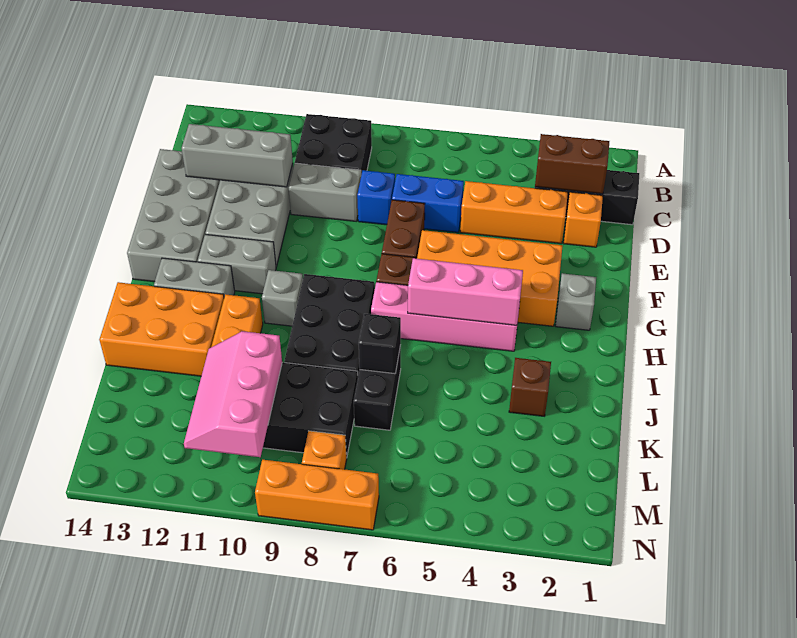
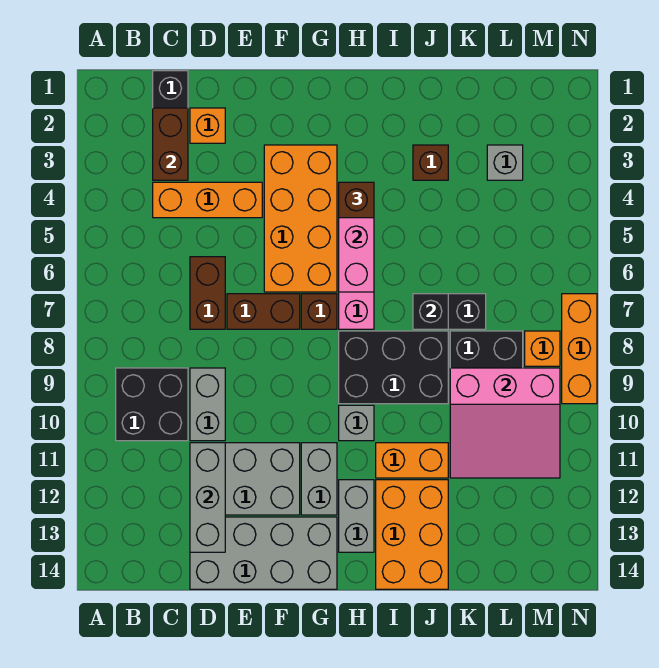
orange 1x3 brick [460,181,568,244] -> orange 1x3 brick turned to [153,182,262,218]
blue 1x2 brick [392,174,464,232] -> brown 1x2 brick [190,257,225,329]
blue 1x1 brick [357,170,395,225] -> none
grey 1x1 brick [555,273,596,330] -> grey 1x1 brick moved to [487,145,523,180]
none -> brown 1x1 brick [339,182,374,218]
pink 2x3 slope [184,331,282,457] -> pink 3x3 slope [450,368,560,478]

